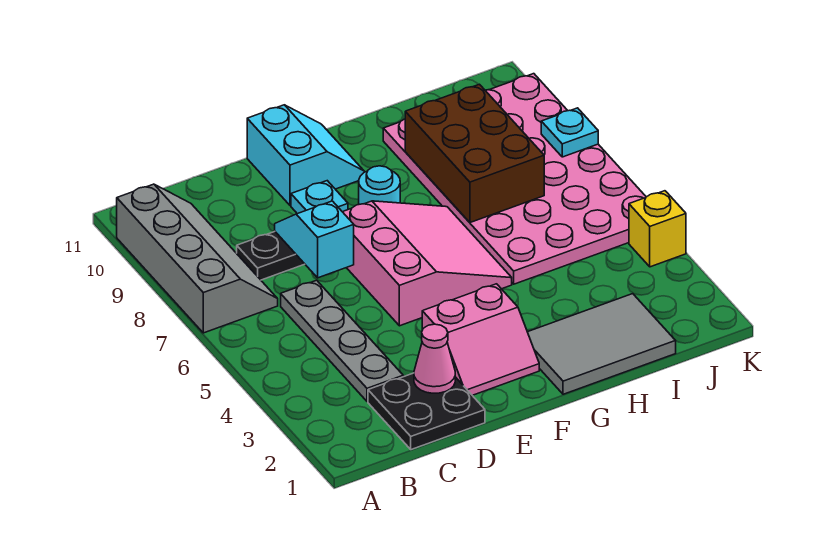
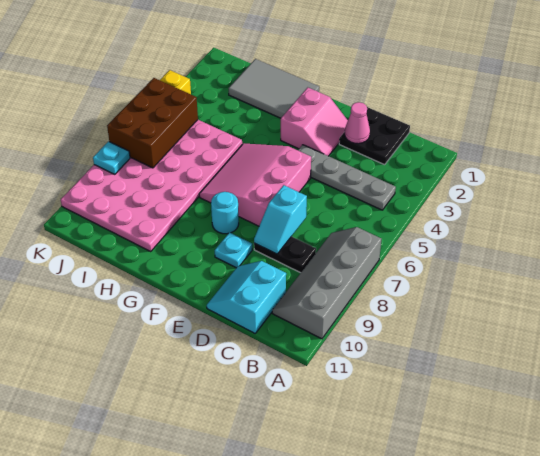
grey 1x4 plate [281,280,403,402] -> grey 1x4 plate turned to [298,145,396,210]
pink 2x2 slope [422,284,539,395] -> pink 2x2 slope turned to [281,88,348,156]
cyan 2x2 slope [247,105,364,205] -> cyan 2x2 slope moved to [207,261,286,333]
brown 2x3 brick [405,84,544,223] -> brown 2x3 brick moved to [107,78,198,168]

